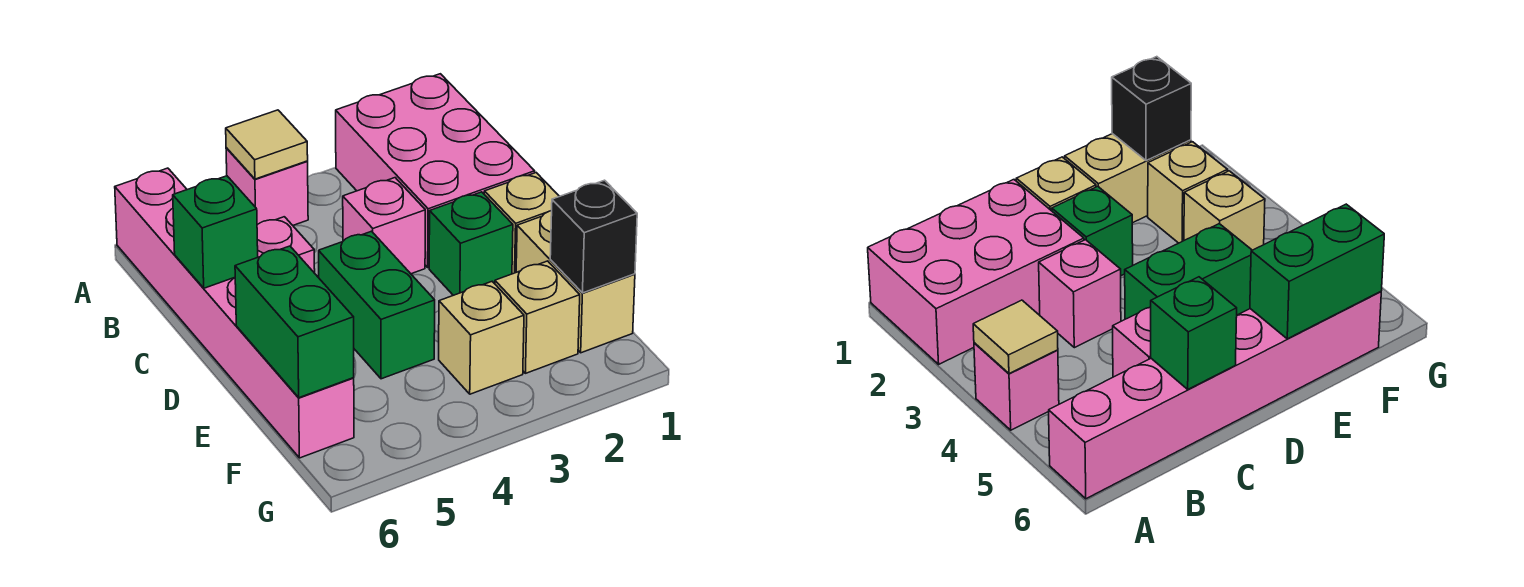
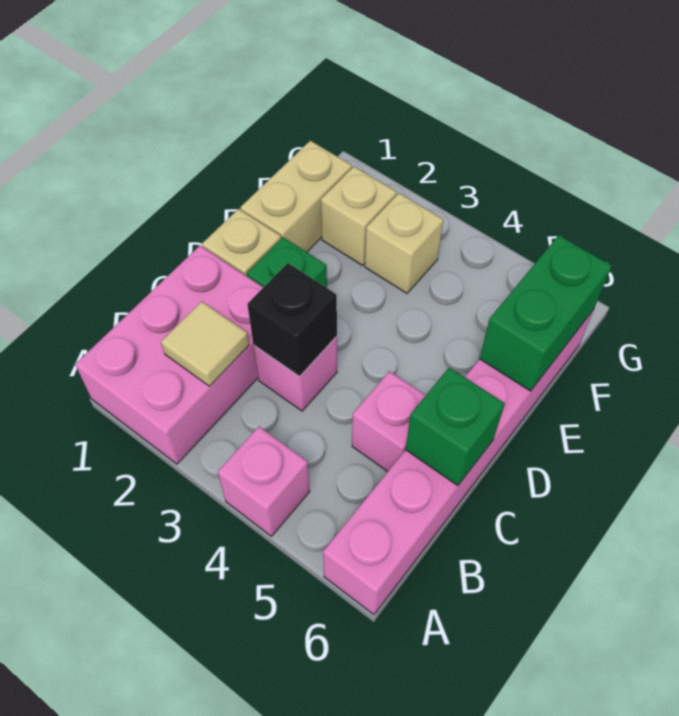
tan 1x1 tile [226,110,308,179] -> tan 1x1 tile moved to [161,301,249,386]
green 1x2 brick [319,231,435,379] -> none
black 1x1 brick [550,180,637,293] -> black 1x1 brick moved to [247,263,337,377]

